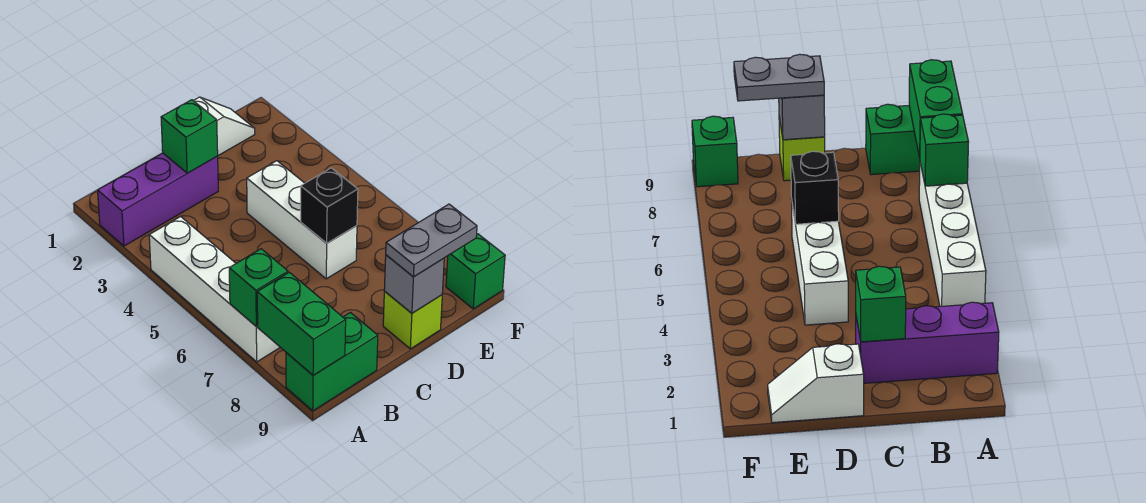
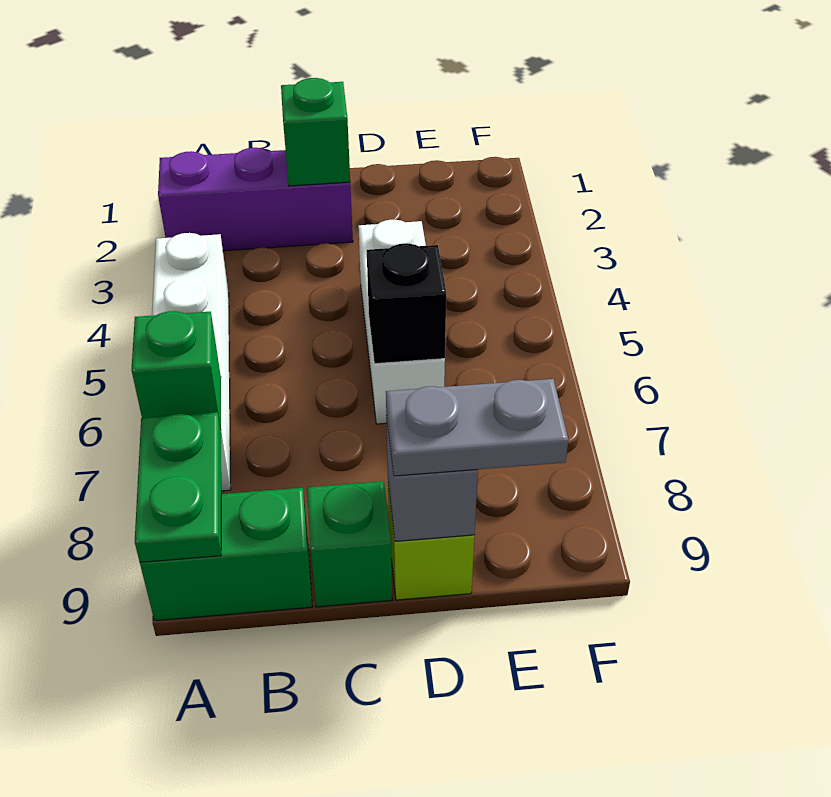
green 1x2 brick [257,272,346,375] -> green 1x2 plate [135,412,221,562]
white 1x2 slope [193,97,255,156] -> none
green 1x1 brick [446,234,505,309] -> green 1x1 brick moved to [307,481,392,607]

